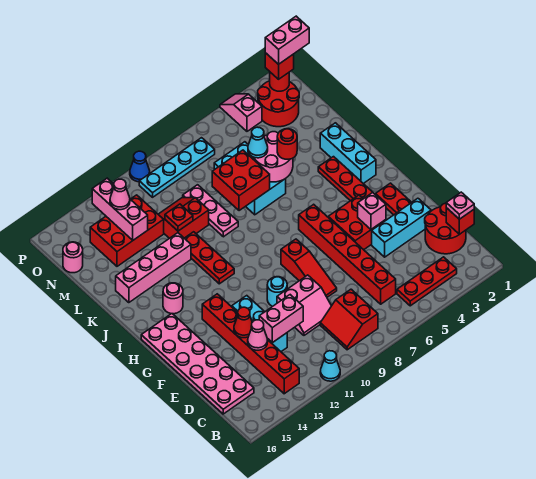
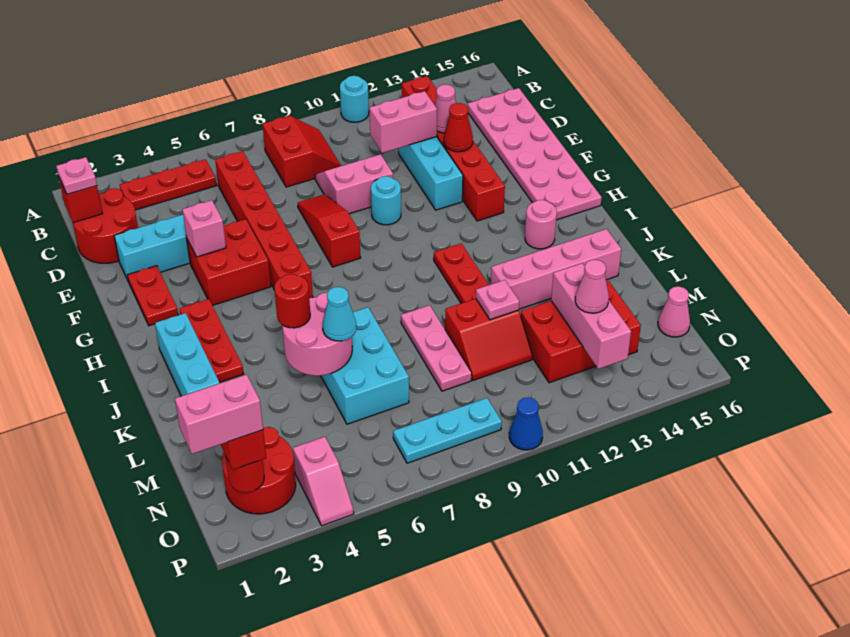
cyan 1x1 cone [320,351,340,381] -> cyan 1x1 round brick [340,76,369,122]
red 2x2 brick [212,150,270,211] -> none
red 1x1 plate [165,204,193,231] -> pink 1x1 plate [476,280,519,320]
pink 1x1 round brick [63,242,83,273] -> pink 1x1 cone [658,286,690,337]
cyan 1x4 plate [139,138,215,197] -> cyan 1x3 plate [393,398,502,463]

